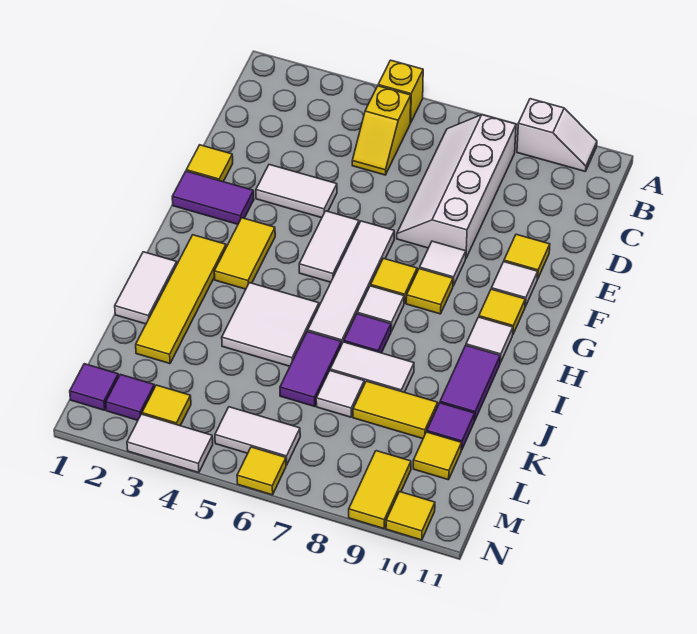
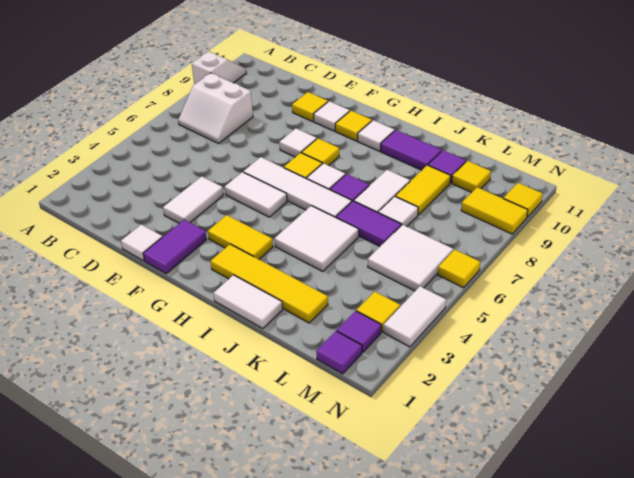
yellow 1x1 brick [378,60,423,123] -> none
yellow 1x2 slope [352,86,411,175] -> none
white 2x4 slope [397,115,516,258] -> white 2x2 slope [178,73,253,143]
yellow 1x1 tile [186,145,233,182] -> white 1x1 tile [121,224,162,261]
white 1x2 tile [215,407,300,465] -> white 2x2 tile [368,225,453,291]

